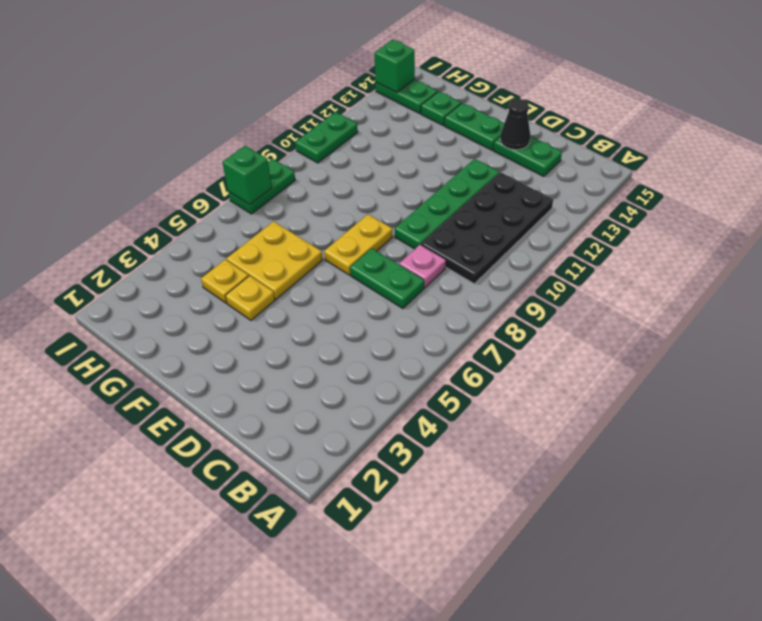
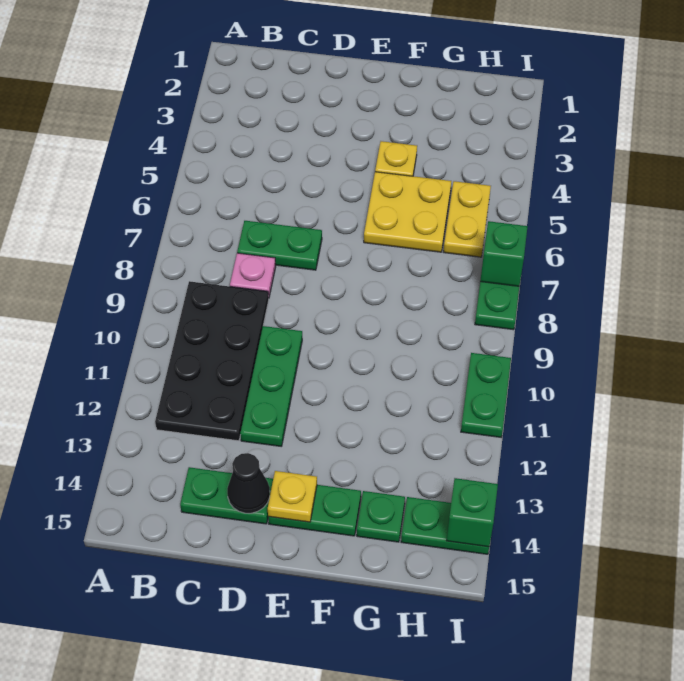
green 1x4 plate [395,159,499,249] -> green 1x3 plate [240,326,302,446]
yellow 1x2 plate [324,214,393,275] -> yellow 1x2 plate moved to [444,181,491,257]
yellow 1x1 plate [201,260,248,303] -> yellow 1x1 plate moved to [268,471,317,522]

